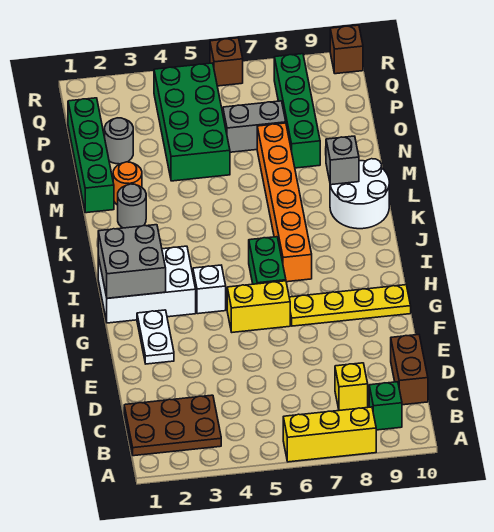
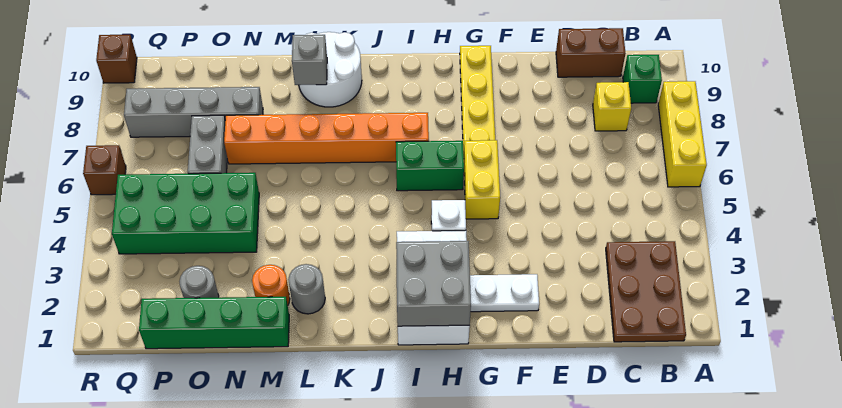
green 1x4 brick [274,54,320,168] -> grey 1x4 brick [124,87,263,137]

